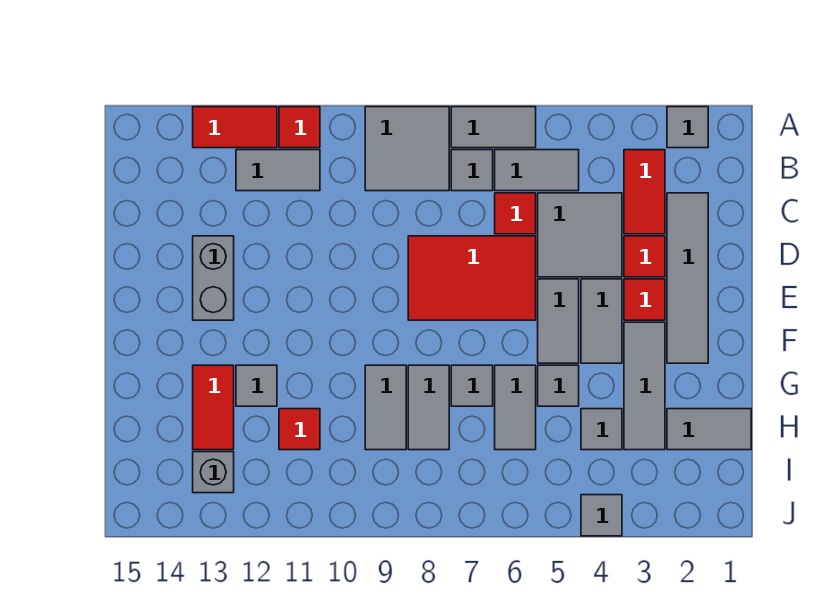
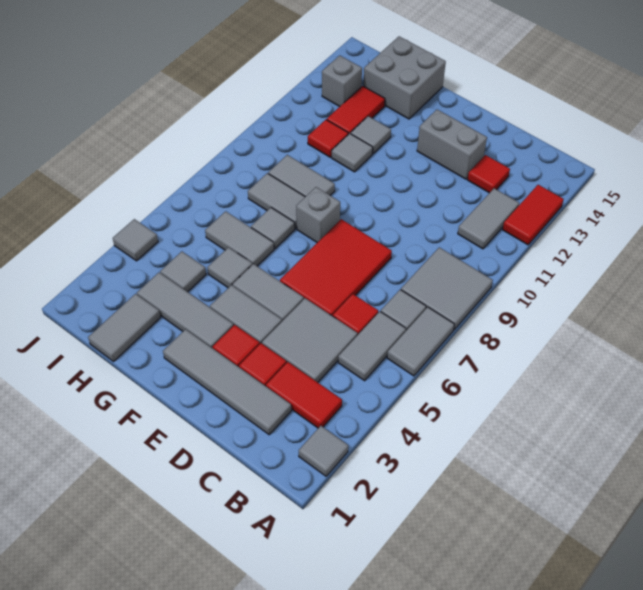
red 1x1 tile [279,107,320,148] -> red 1x1 tile moved to [467,155,510,193]
none -> grey 1x1 brick [296,187,340,242]
none -> grey 1x1 tile [332,133,373,172]
red 1x2 tile [193,365,234,450] -> red 1x2 tile turned to [327,86,385,134]
none -> grey 2x2 brick [363,36,446,119]

